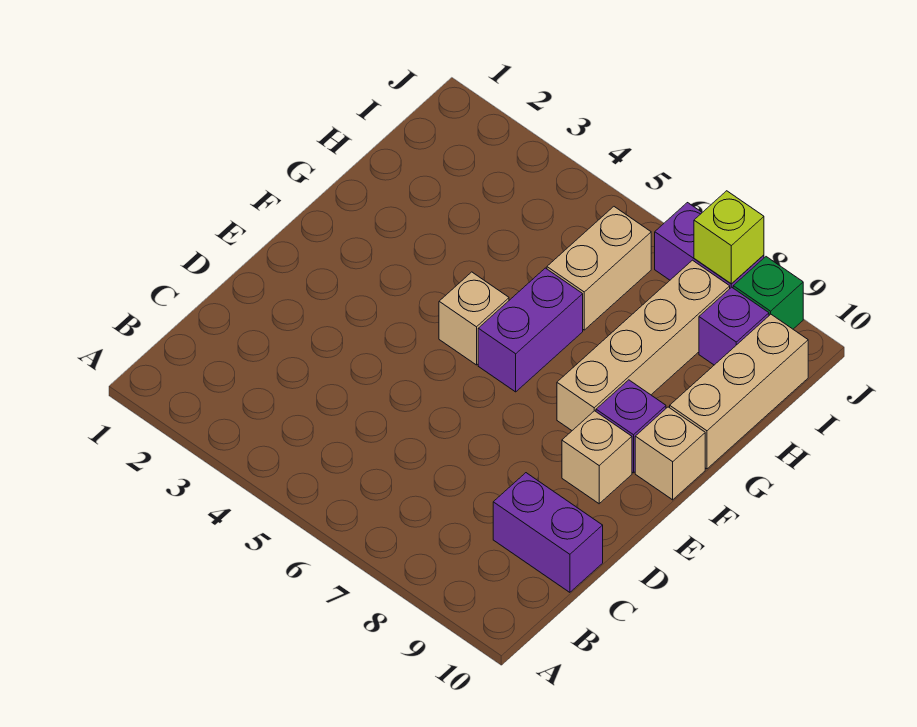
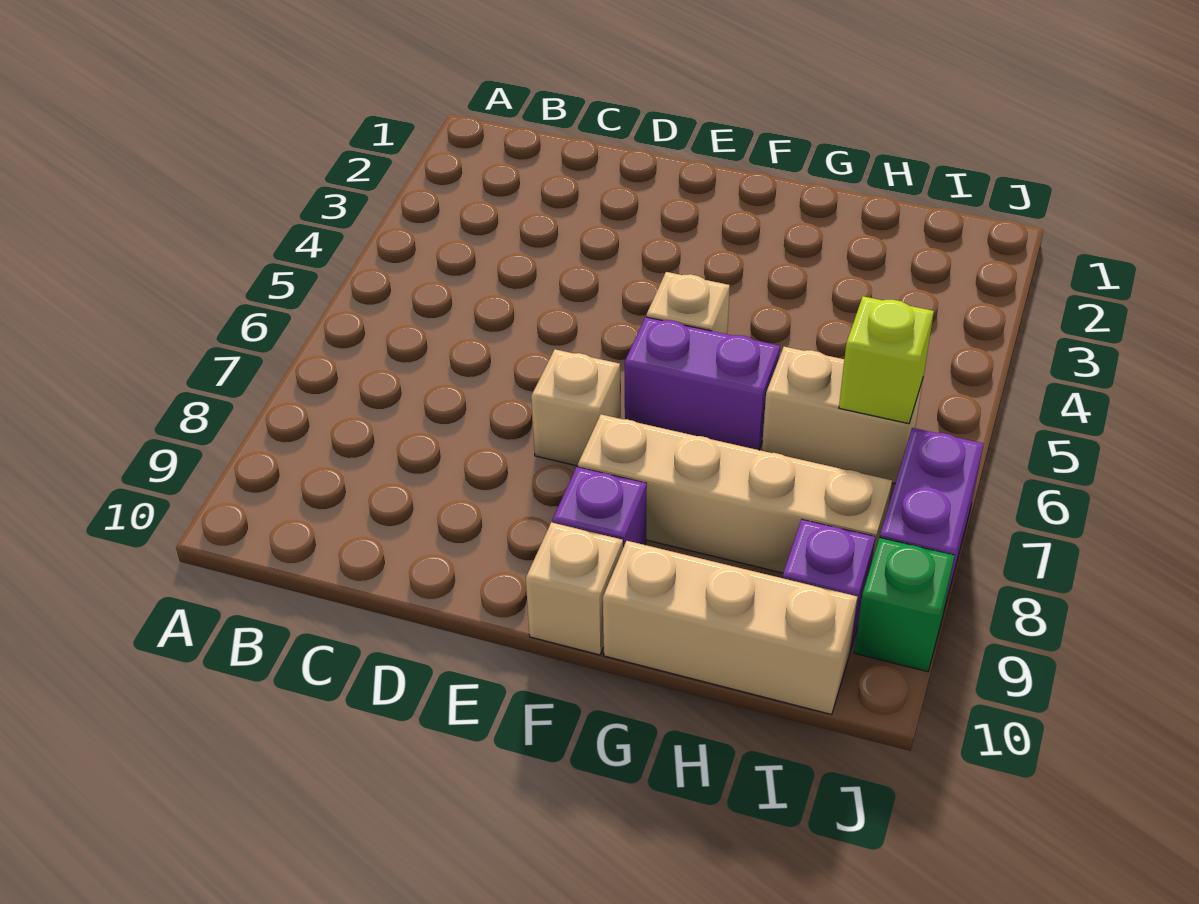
purple 1x2 brick [493,473,603,592] -> none
tan 1x1 brick [562,411,632,504] -> tan 1x1 brick moved to [531,349,621,466]
lime 1x1 brick [694,191,764,284] -> lime 1x1 brick moved to [839,296,934,424]

